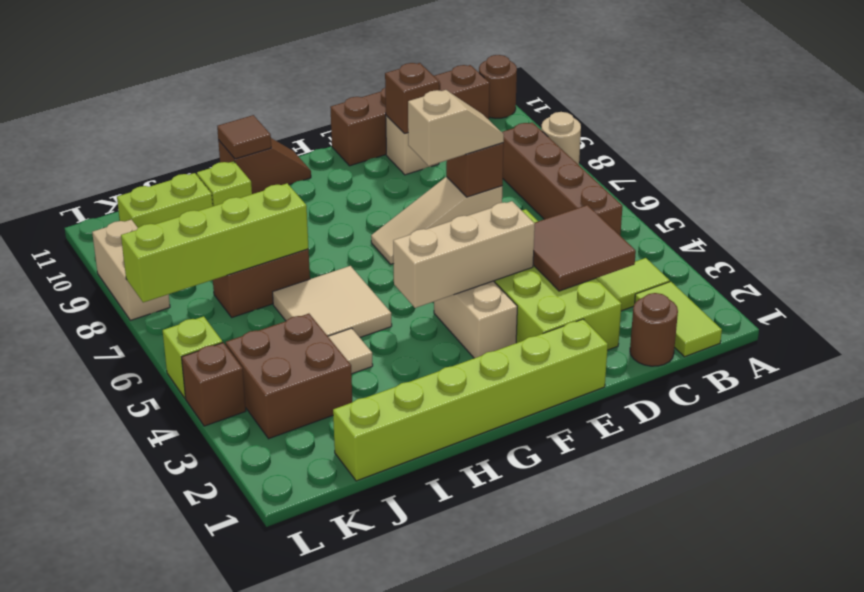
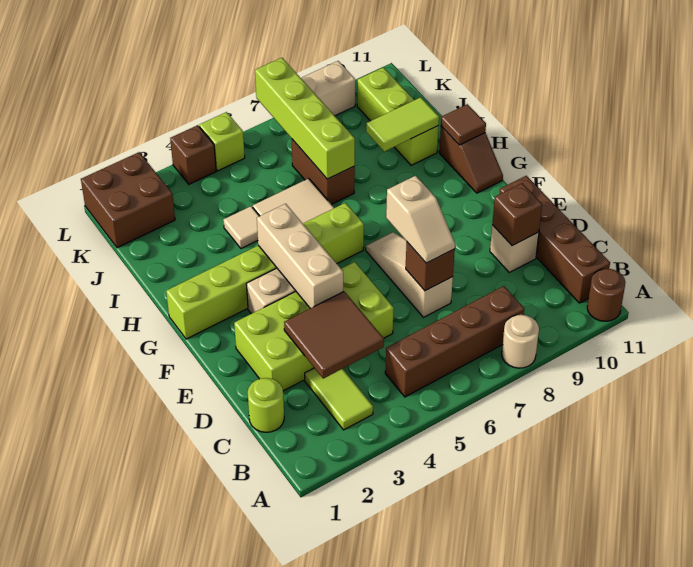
lime 1x2 tile [635,282,722,357] -> lime 1x2 tile moved to [366,97,439,152]
brown 1x1 round brick [630,293,678,366] -> lime 1x1 round brick [248,378,284,432]
lime 1x6 brick [333,319,608,481] -> lime 1x6 brick turned to [166,203,364,339]
brown 2x2 brick [226,314,352,439] -> brown 2x2 brick moved to [81,152,175,248]

